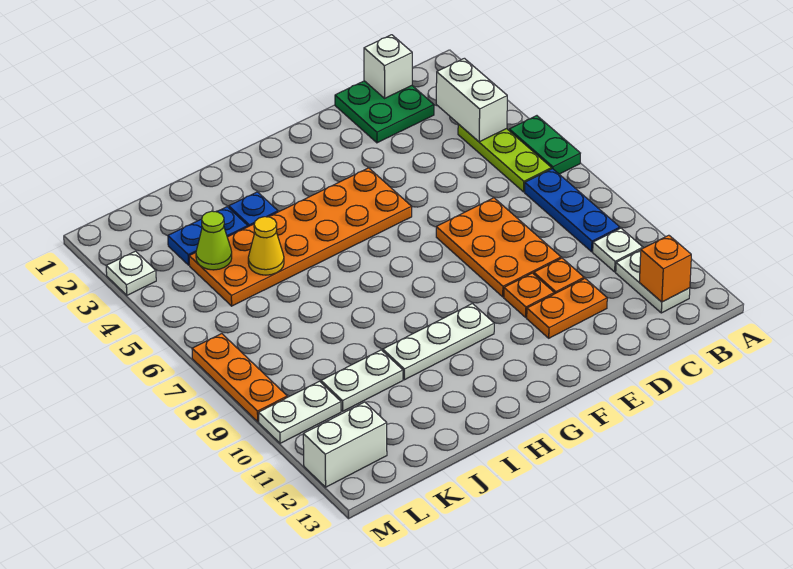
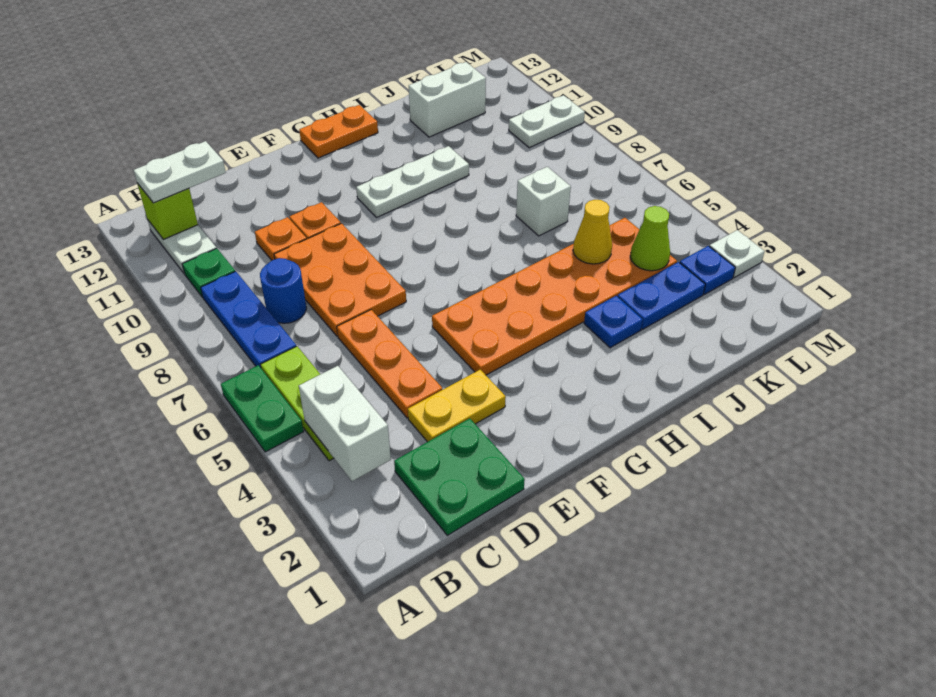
white 1x1 plate [593,228,643,272] -> green 1x1 plate [182,248,235,297]
orange 1x1 brick [639,235,691,302] -> lime 1x1 brick [137,183,198,239]
white 1x1 brick [364,35,412,98] -> white 1x1 brick moved to [516,167,571,236]
none -> blue 1x1 round brick [260,258,306,323]
none -> yellow 1x2 plate [408,370,506,442]
orange 1x2 plate [527,279,607,338] -> orange 1x2 plate moved to [299,105,378,158]
white 1x2 plate [321,350,403,411] -> white 1x2 plate moved to [134,141,226,203]
none -> blue 1x1 plate [680,246,735,294]
white 1x2 brick [303,402,387,487] -> white 1x2 brick moved to [409,62,486,137]
orange 1x3 plate [192,334,287,422] -> orange 1x3 plate moved to [337,310,442,418]

